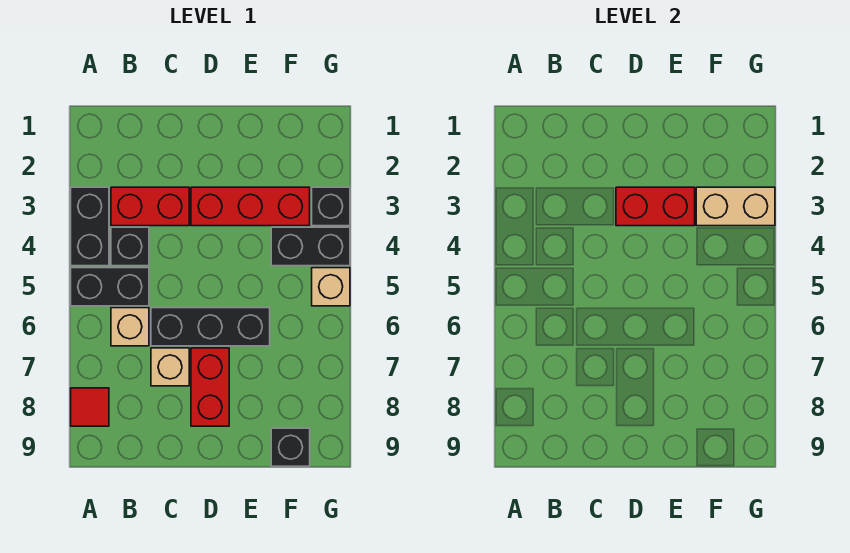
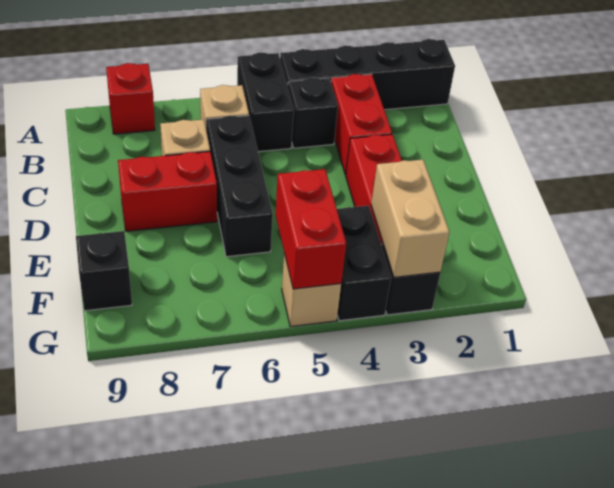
black 1x2 brick [71,187,109,266] -> black 1x4 brick [280,39,455,110]
red 1x1 tile [71,388,109,426] -> red 1x1 brick [106,63,155,134]
red 1x2 brick [616,187,695,226] -> red 1x2 brick moved to [275,169,346,289]

